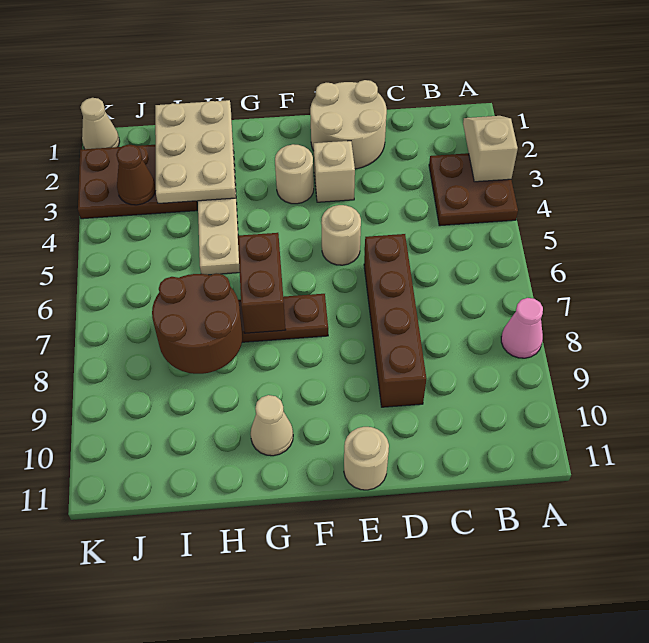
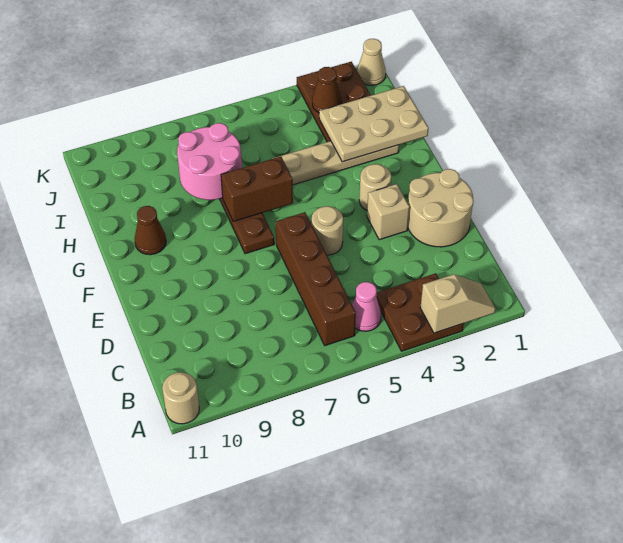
pink 1x1 cone [501,298,543,358] -> pink 1x1 cone moved to [352,282,381,331]
brown 1x4 brick [364,234,426,407] -> brown 1x4 brick turned to [276,212,356,346]
tan 1x1 round brick [344,427,389,490] -> tan 1x1 round brick moved to [162,372,199,424]
tan 1x1 cone [251,395,293,456] -> brown 1x1 cone [135,206,166,255]
brown 2x2 round brick [152,274,243,374] -> pink 2x2 round brick [177,123,242,200]

